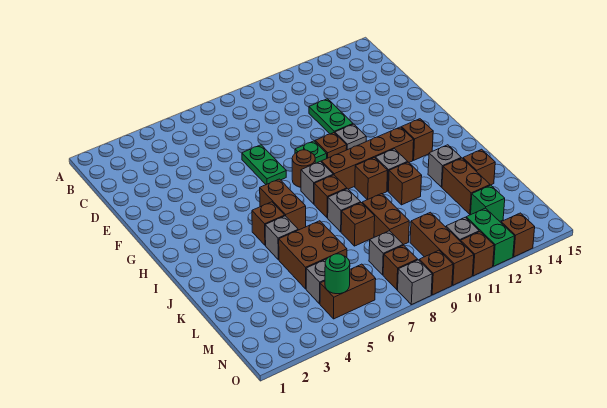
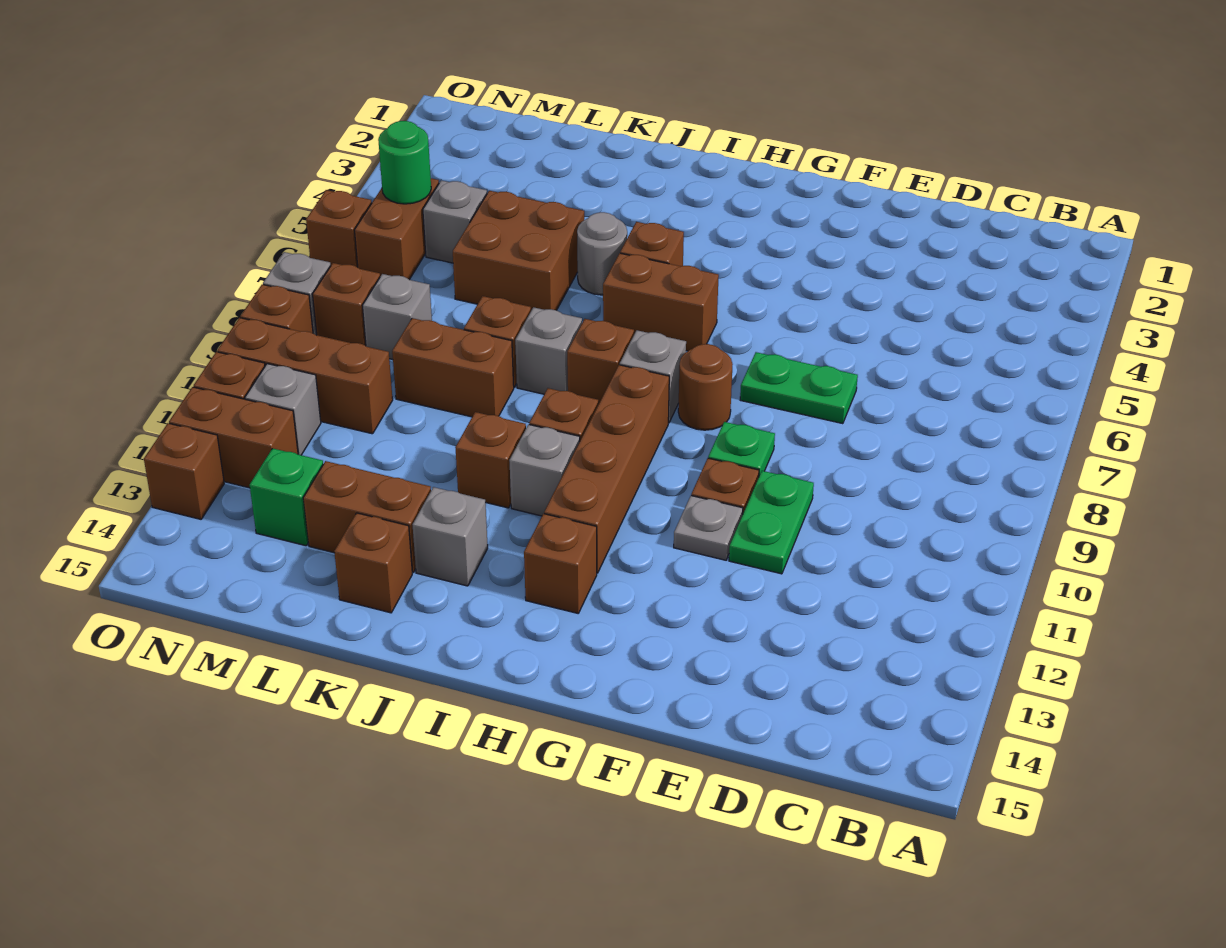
green 1x2 plate [309,99,353,134] -> green 1x2 plate turned to [729,471,814,574]
grey 1x1 brick [265,216,298,260] -> grey 1x1 round brick [577,212,627,295]
green 1x2 brick [466,208,515,266] -> brown 1x2 brick [169,387,298,488]
none -> brown 1x1 brick [306,190,372,267]

